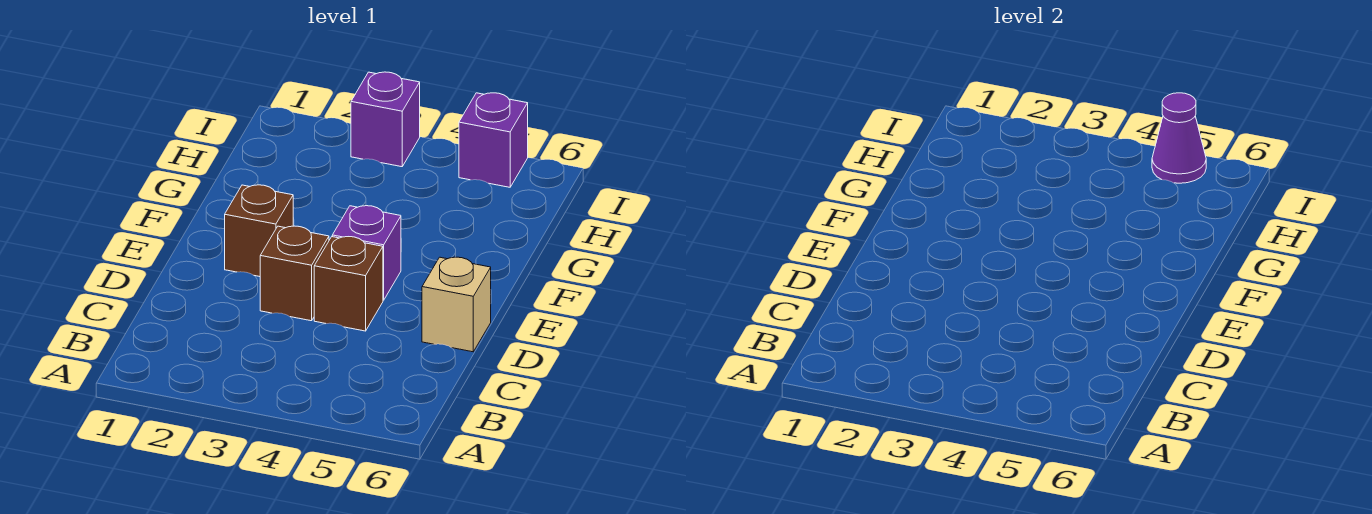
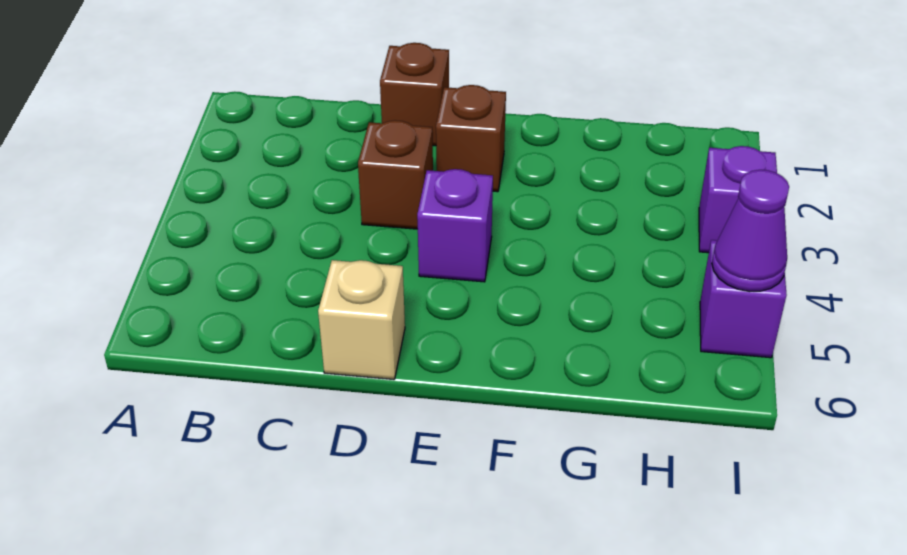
brown 1x1 brick [314,237,383,331] -> brown 1x1 brick moved to [380,43,449,146]

